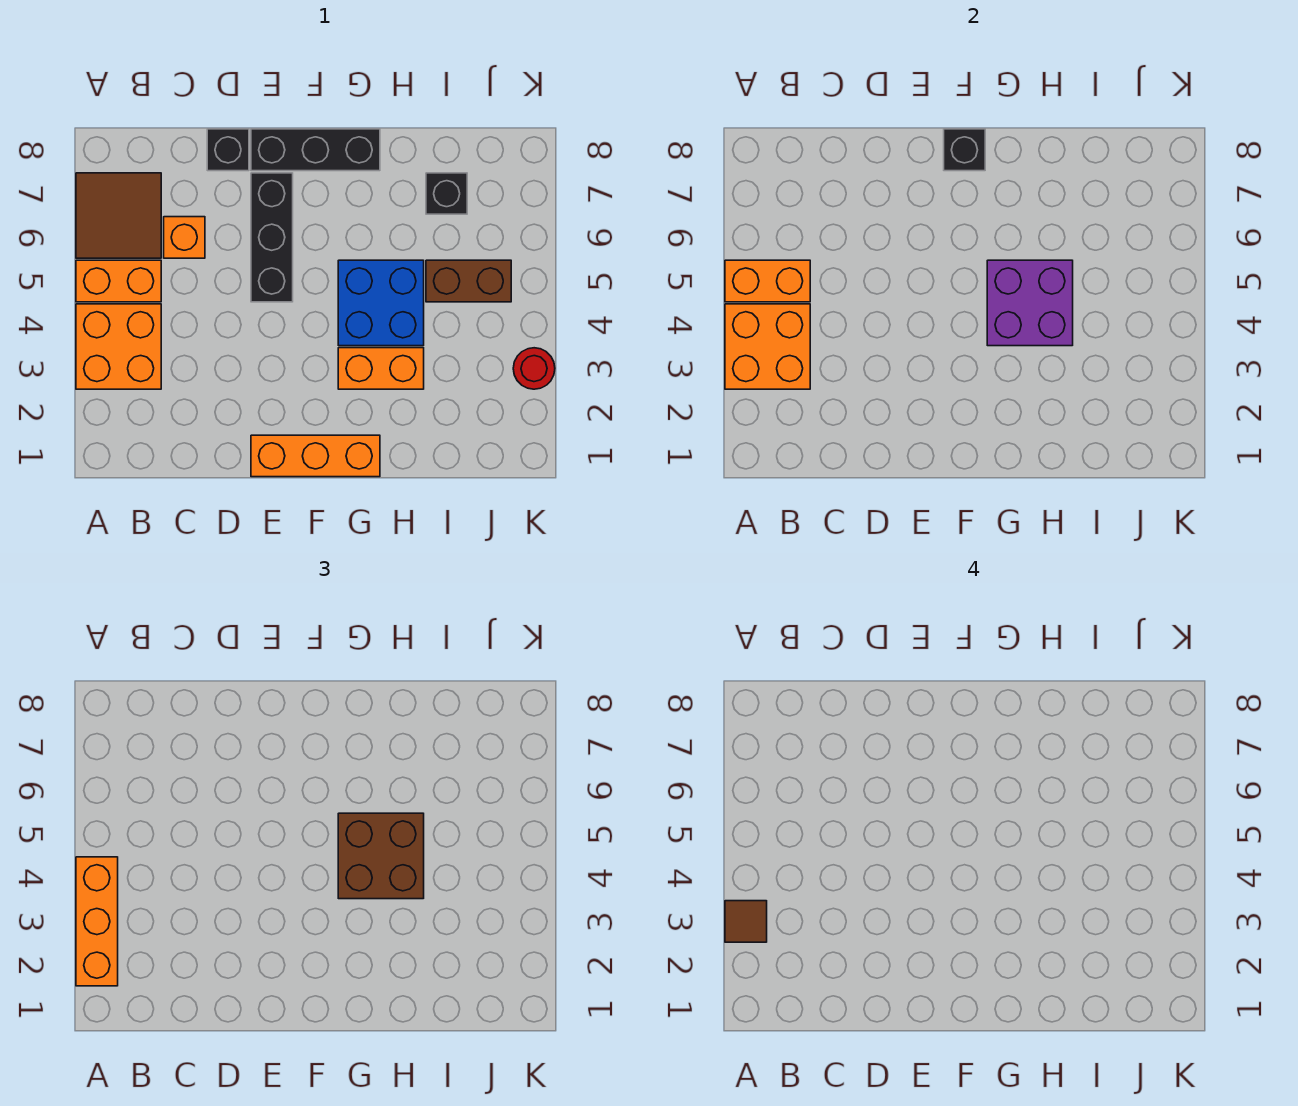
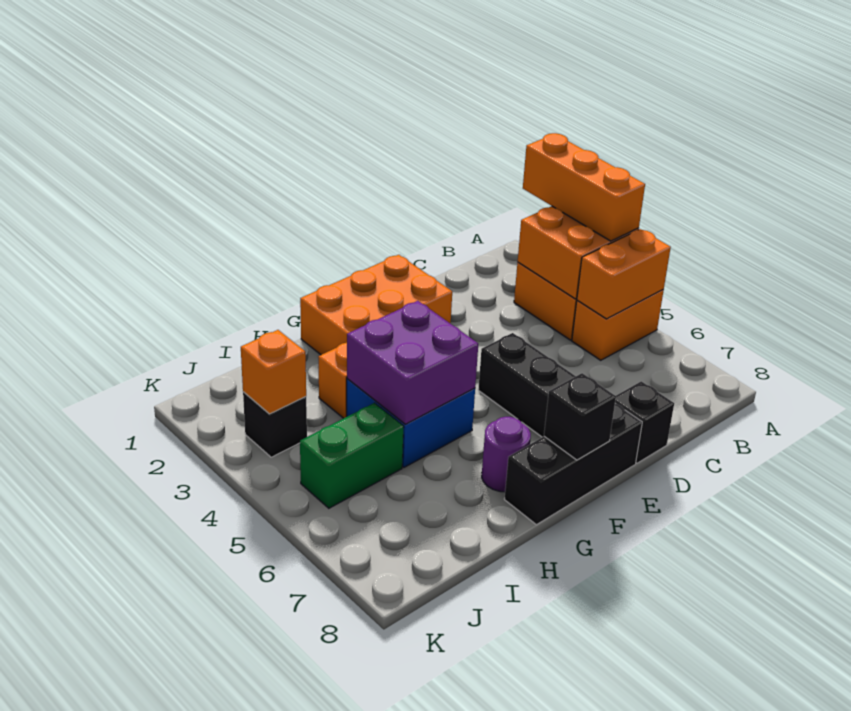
brown 1x1 tile [725,901,767,942] -> none
brown 2x2 tile [76,173,161,258] -> none
orange 1x1 brick [164,217,205,258] -> orange 1x1 brick moved to [241,330,306,414]
orange 1x3 brick [251,435,380,477] -> orange 2x3 brick [300,255,452,355]
brown 2x2 brick [338,813,424,899] -> none
none -> purple 1x1 round brick [482,417,531,492]
brown 1x2 brick [426,260,511,302] -> green 1x2 brick [300,403,404,508]
black 1x1 brick [426,173,467,214] -> black 1x1 brick moved to [243,392,307,457]
red 1x1 round brick [513,348,555,389] -> none

